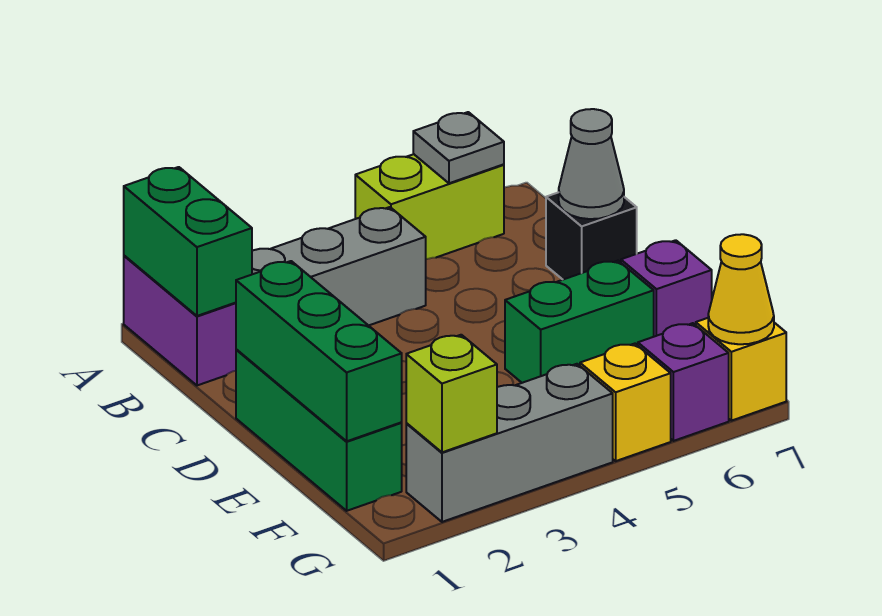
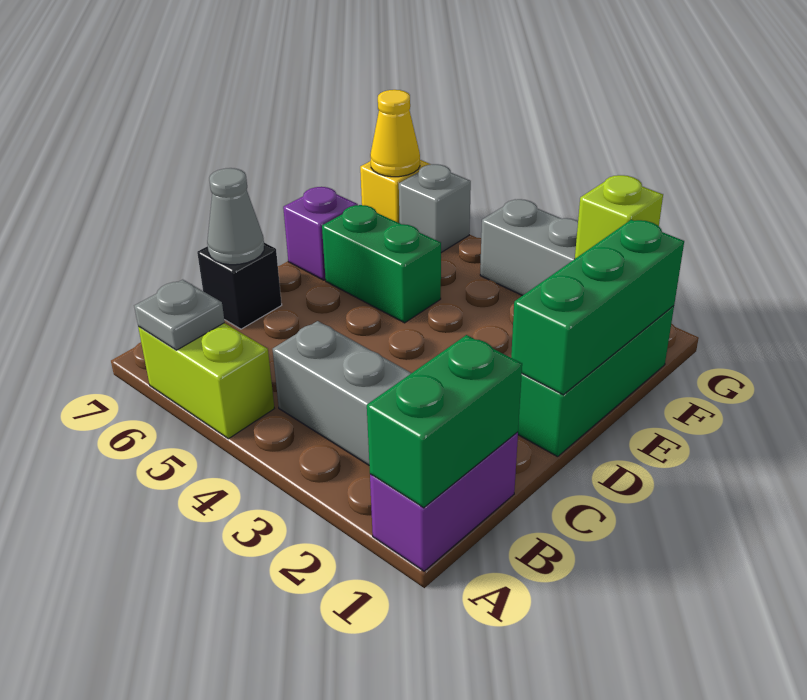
yellow 1x1 brick [580,344,671,461] -> none
purple 1x1 brick [638,323,729,441] -> grey 1x1 brick [399,164,471,253]

